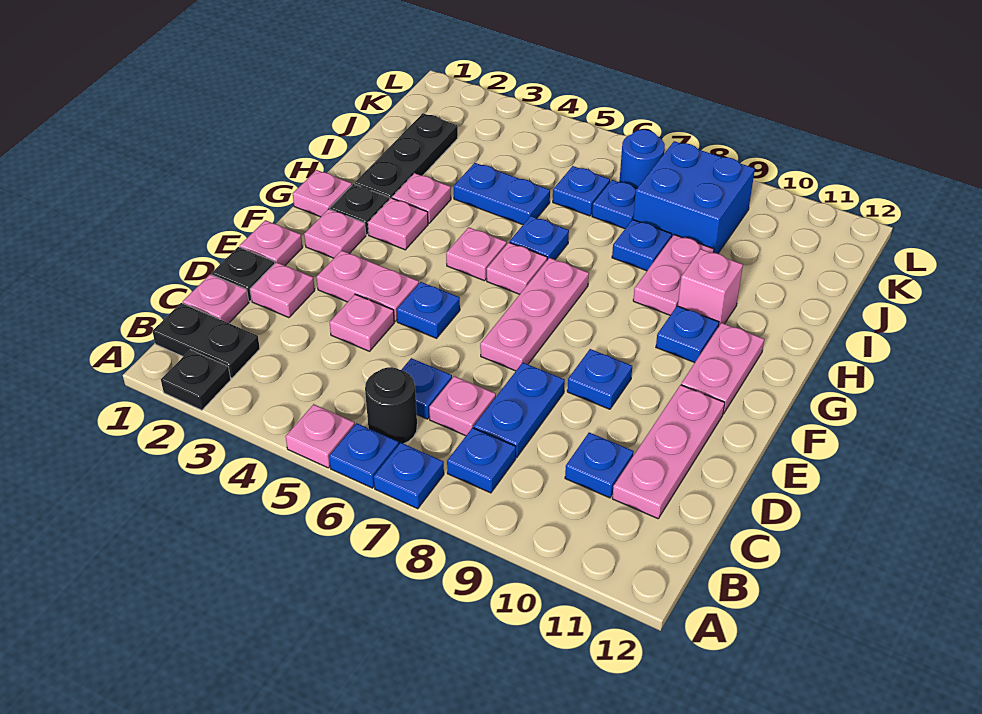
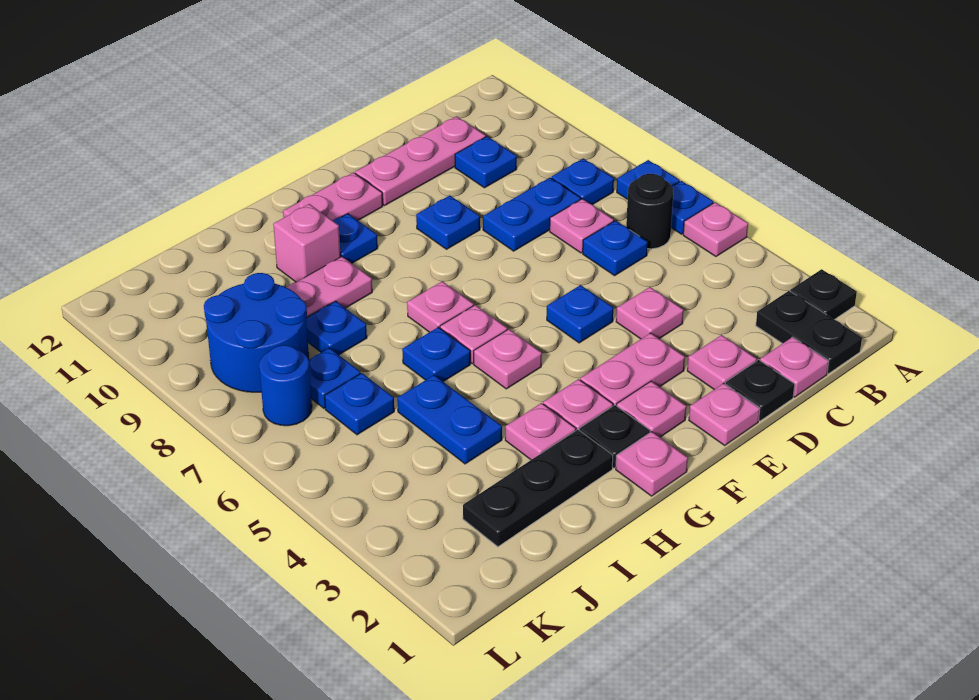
pink 1x2 plate [317,251,419,322] -> pink 1x2 plate turned to [580,333,685,406]
pink 1x3 plate [480,258,589,371] -> pink 1x1 plate [407,281,474,332]
blue 2x2 brick [633,141,755,254] -> blue 2x2 round brick [204,273,309,392]

